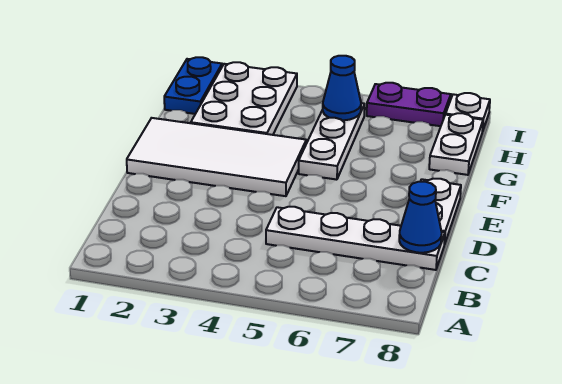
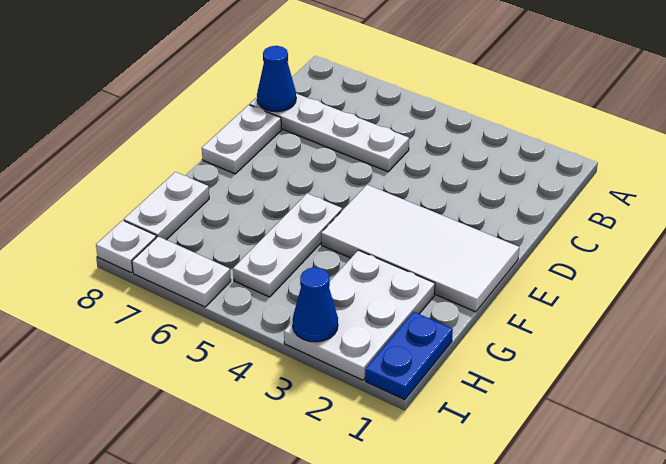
blue 1x1 cone [323,56,361,120] -> blue 1x1 cone moved to [293,267,338,342]
purple 1x2 plate [367,83,451,126] -> white 1x2 plate [132,236,231,307]

